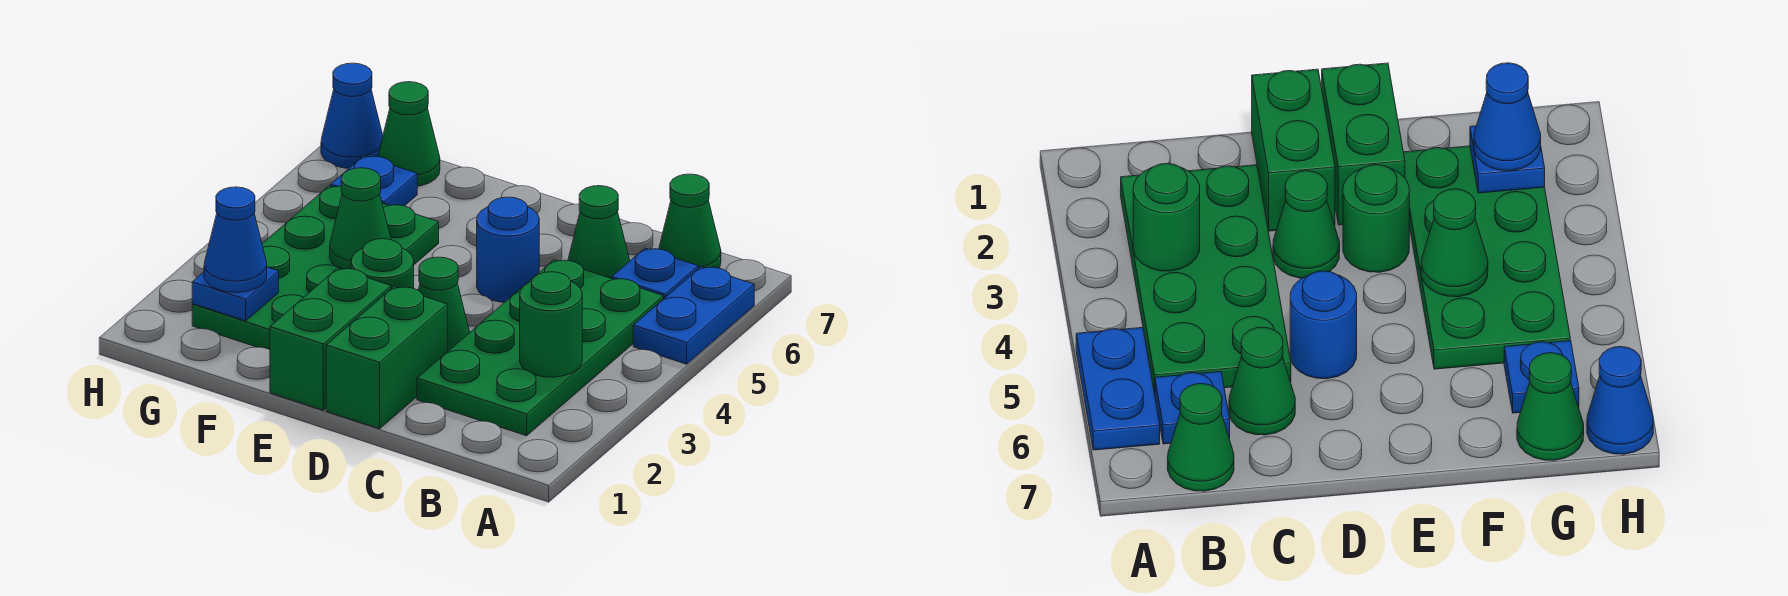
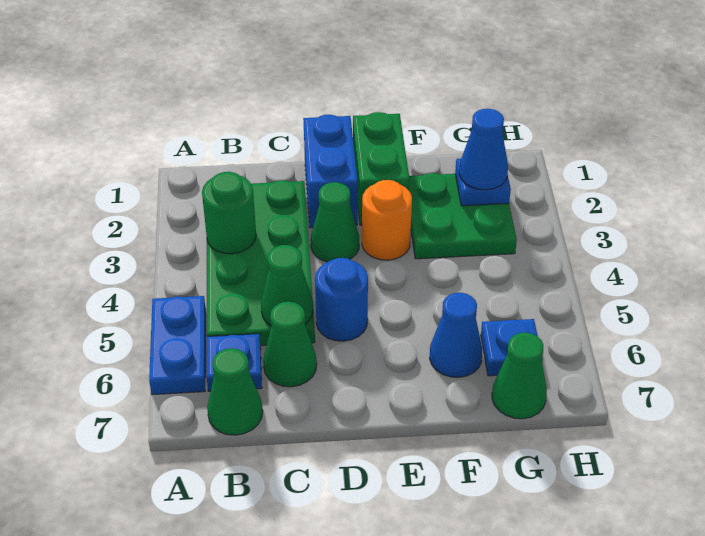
green 1x2 brick [326,287,447,429] -> blue 1x2 brick [303,115,358,228]
green 1x1 round brick [351,239,414,289] -> orange 1x1 round brick [362,180,412,260]
green 2x4 plate [192,186,439,350] -> green 2x2 plate [409,173,517,259]
green 1x1 cone [330,168,391,269] -> green 1x1 cone moved to [261,245,313,325]
blue 1x1 cone [321,63,383,168] -> blue 1x1 cone moved to [430,293,482,377]

